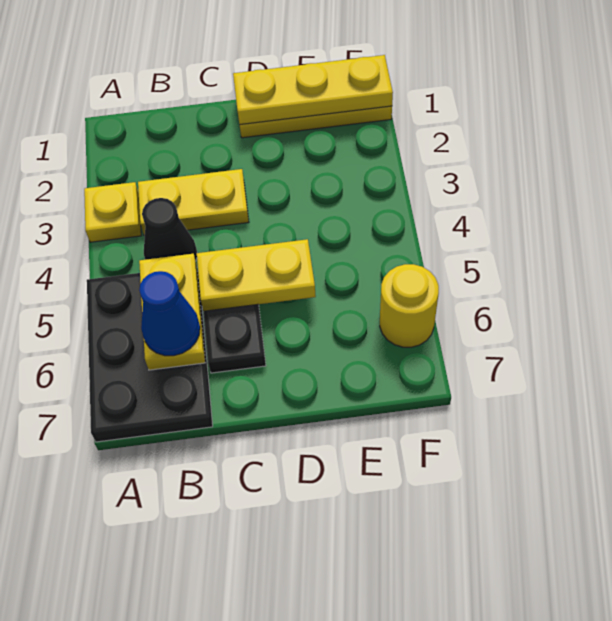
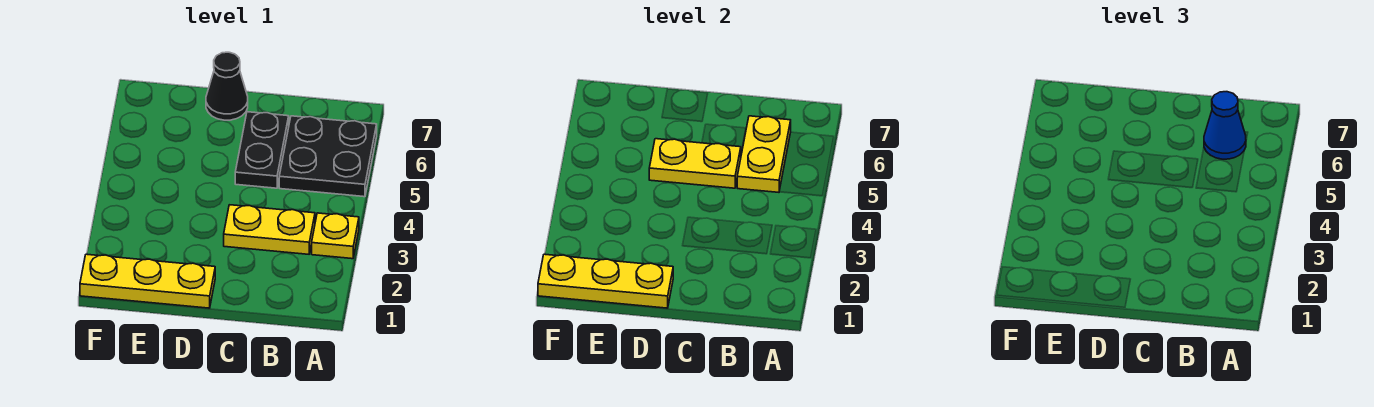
black 2x3 plate [87,269,213,442] -> black 2x2 plate [279,116,377,197]
black 1x1 cone [142,198,197,261] -> black 1x1 cone moved to [206,52,248,120]
yellow 1x1 round brick [380,264,439,347] -> none

